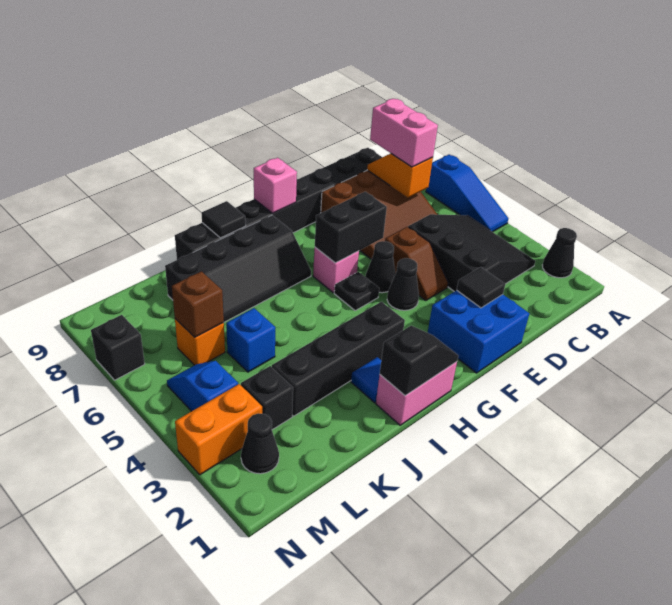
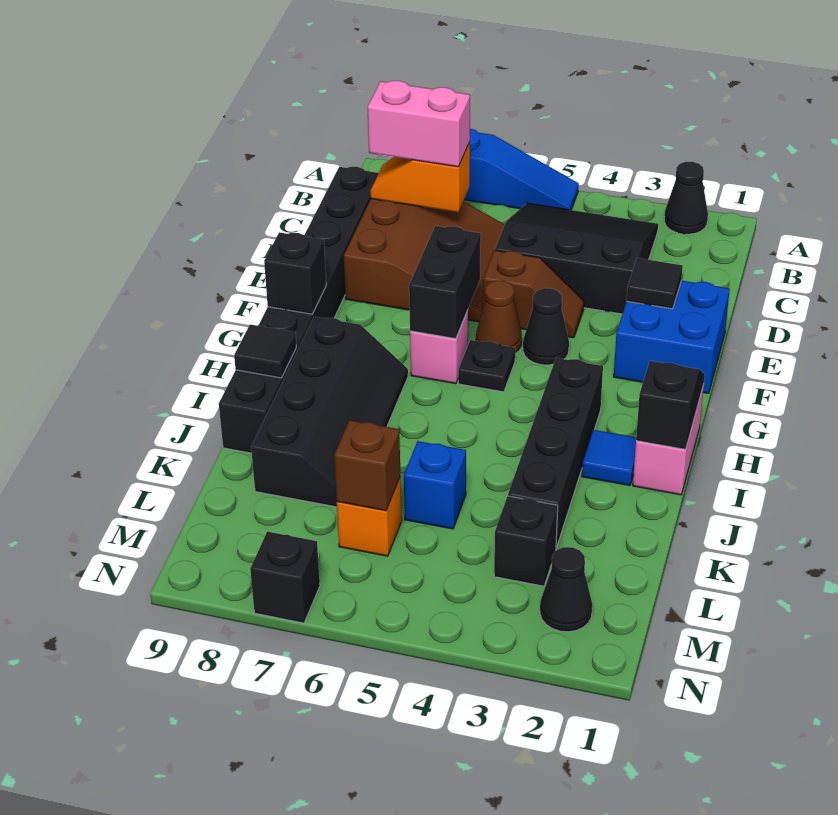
black 1x1 cone [365,241,395,293] -> brown 1x1 cone [476,281,522,352]
pink 1x1 brick [254,158,297,213] -> black 1x1 brick [264,232,326,314]
orange 1x2 brick [175,384,262,475] -> none
blue 1x2 slope [167,361,238,411] -> none

